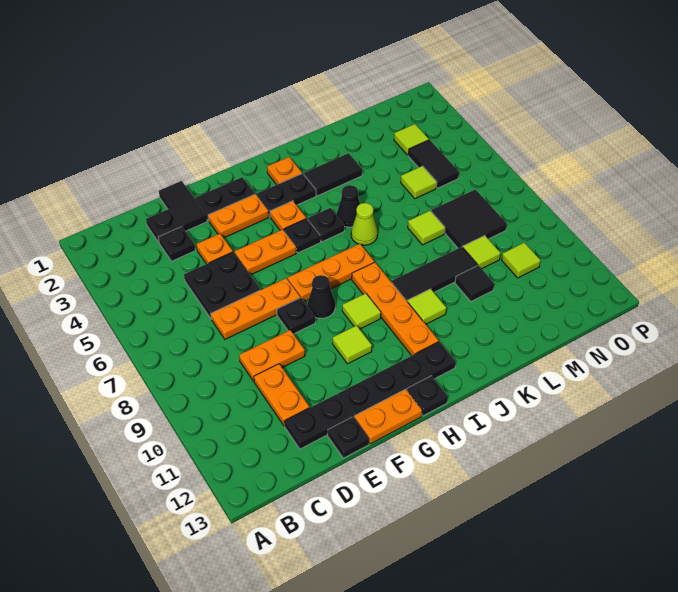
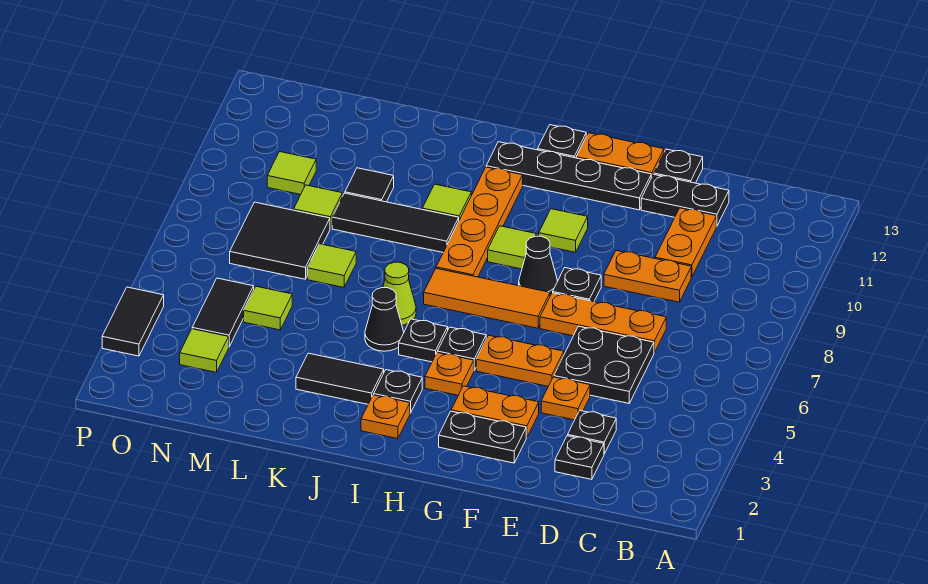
black 1x2 tile [159,181,207,231] -> black 1x2 tile moved to [102,287,164,356]
orange 1x3 plate [288,244,374,302] -> orange 1x3 tile [424,268,550,328]
black 1x2 plate [257,173,316,217] -> black 1x1 plate [374,370,422,413]

